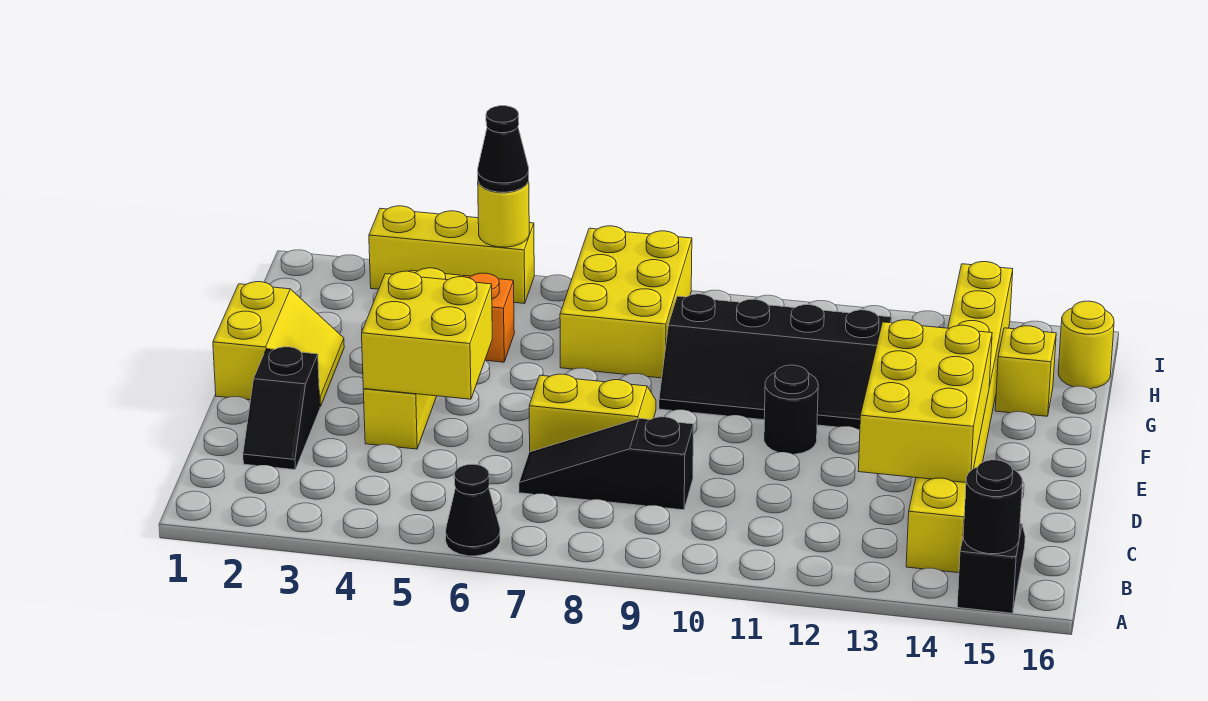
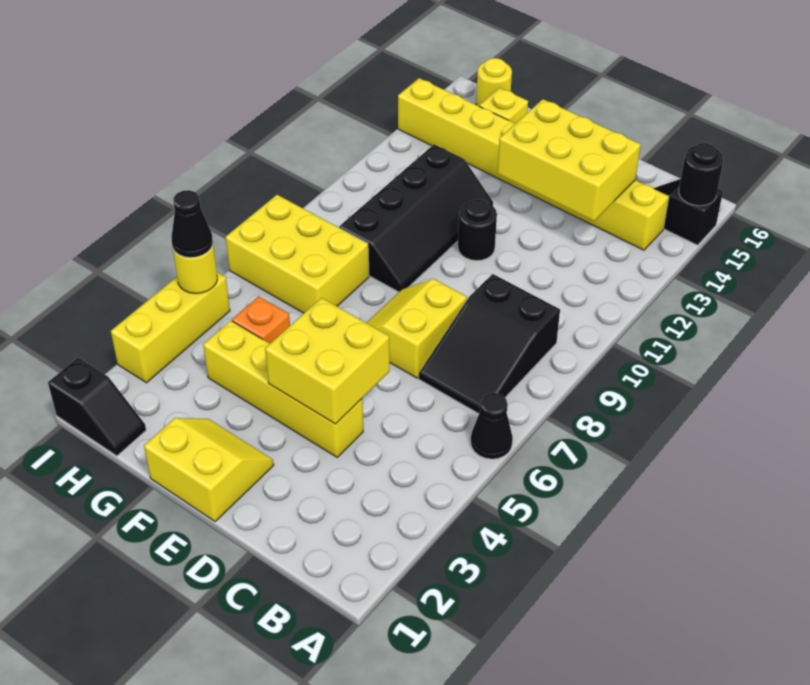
black 1x2 slope [243,347,320,470] -> black 1x2 slope moved to [48,358,146,456]
black 1x3 slope [519,417,694,510] -> black 2x3 slope [419,274,560,414]

